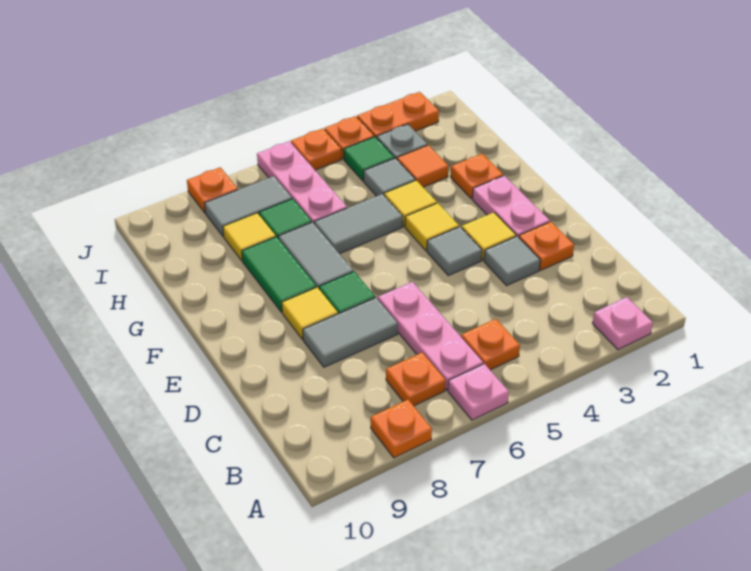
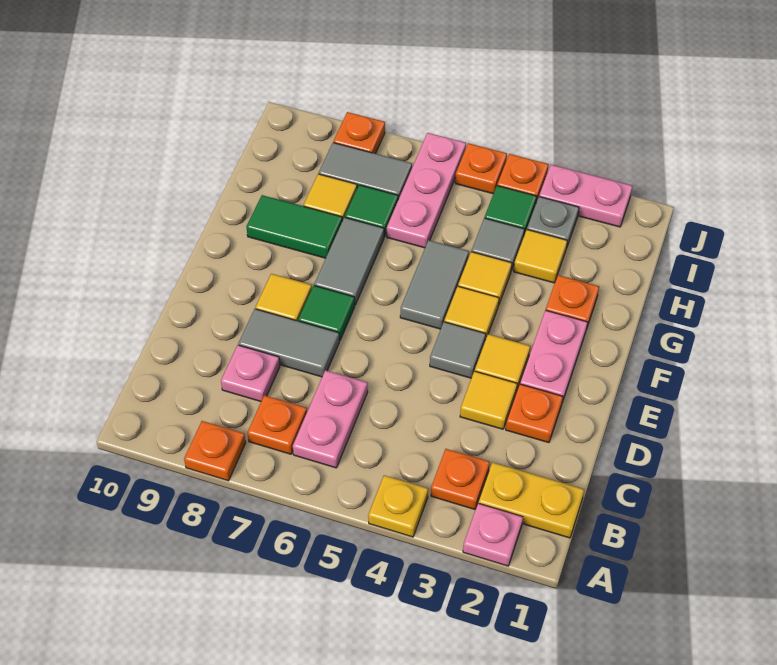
none -> yellow 1x1 plate [368,475,428,537]
pink 1x1 plate [448,364,509,420] -> pink 1x1 plate moved to [221,345,280,401]
none -> yellow 1x2 plate [478,462,584,538]
orange 1x1 plate [461,319,520,370] -> orange 1x1 plate moved to [431,449,490,509]
pink 1x3 plate [378,282,483,390] -> pink 1x2 plate [293,370,368,468]
grey 1x1 tile [484,236,540,285] -> yellow 1x1 tile [460,371,517,429]
green 1x2 tile [242,237,316,312] -> green 1x2 tile turned to [246,195,342,258]
grey 1x2 tile [314,194,403,254] -> grey 1x2 tile turned to [400,240,469,329]
orange 1x1 tile [397,145,449,187] -> yellow 1x1 tile [514,230,567,283]
orange 1x2 plate [357,92,439,138] -> pink 1x2 plate [539,165,632,227]

